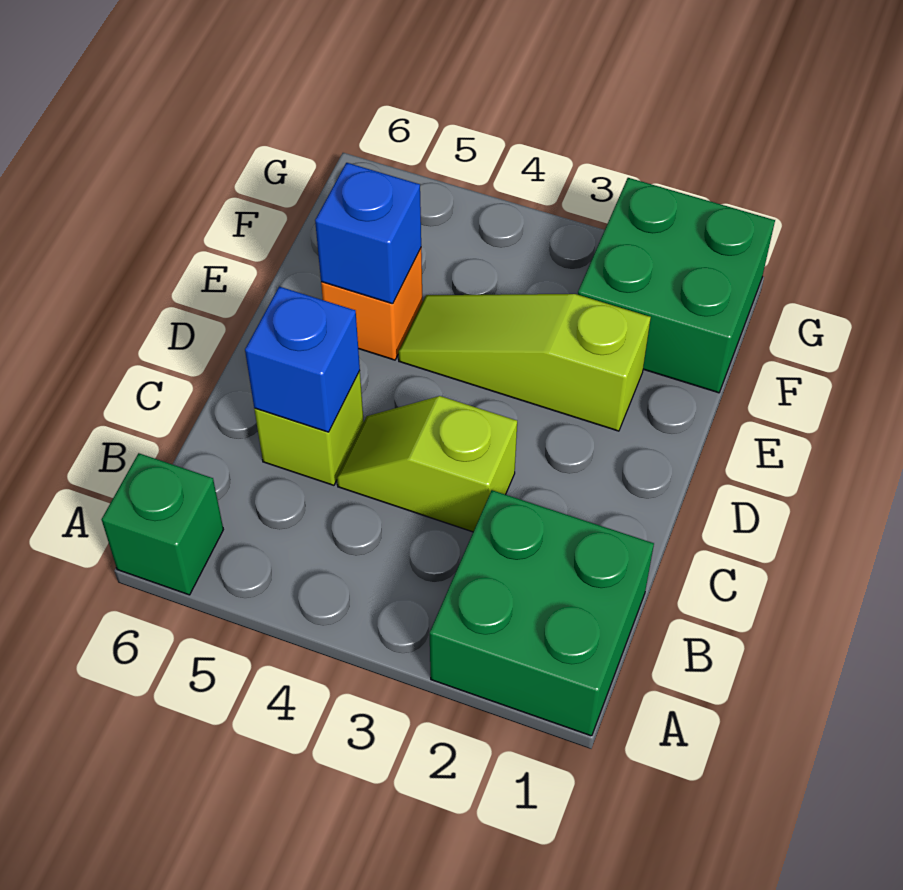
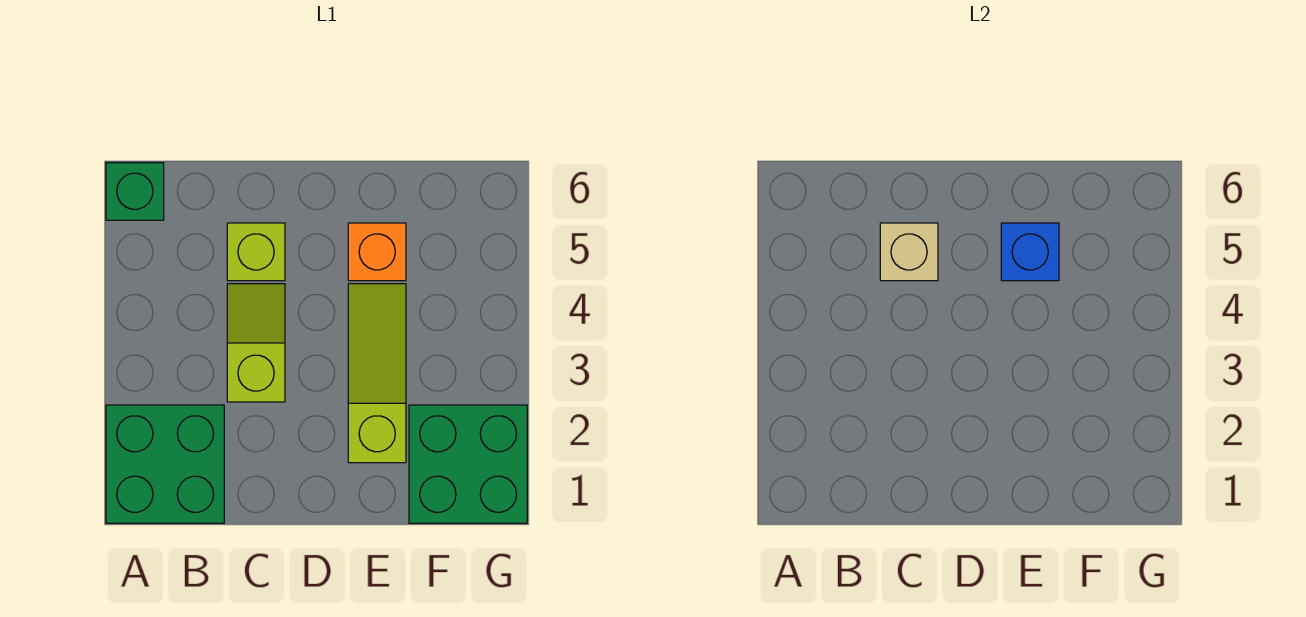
blue 1x1 brick [245,287,360,432] -> tan 1x1 brick [880,223,938,281]

